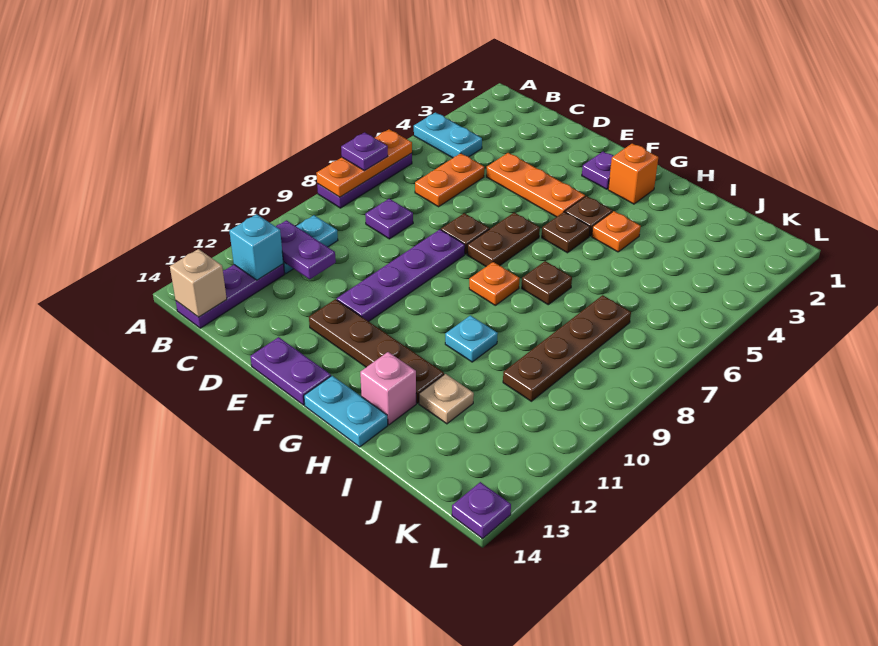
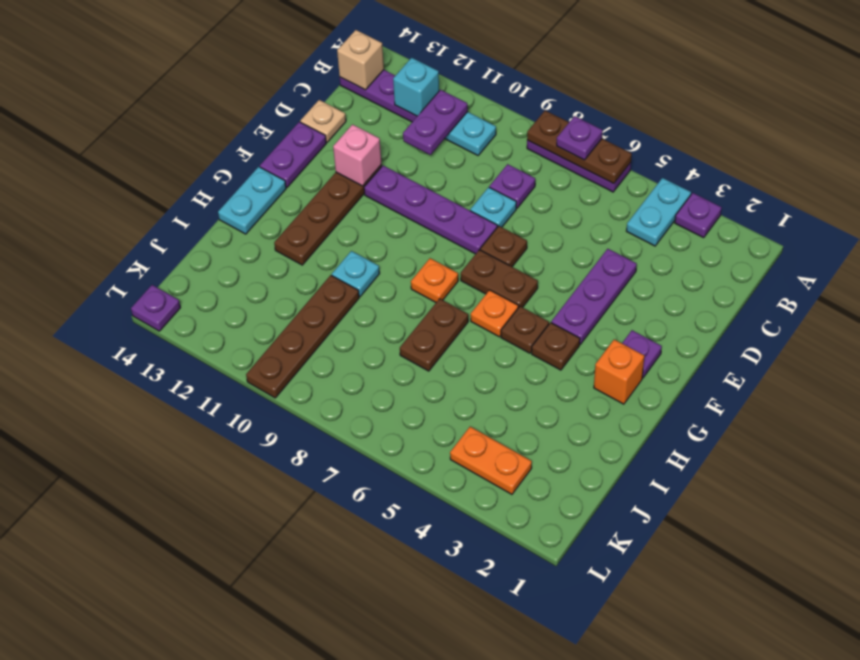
none -> purple 1x1 plate [675,193,722,238]
orange 1x3 plate [316,129,412,197] -> brown 1x3 plate [527,111,632,184]
orange 1x2 plate [415,153,484,207] -> orange 1x2 plate moved to [450,427,532,494]
orange 1x3 plate [486,153,585,217] -> purple 1x3 plate [551,249,637,344]
none -> cyan 1x1 plate [470,187,516,227]
orange 1x1 plate [592,211,641,252] -> orange 1x1 plate moved to [471,290,518,337]
brown 1x1 plate [522,261,572,305] -> brown 1x2 plate [400,299,468,371]
pink 1x1 brick [360,352,416,425] -> pink 1x1 brick moved to [333,124,381,186]
tan 1x1 plate [419,374,474,424] -> tan 1x1 plate moved to [300,100,346,142]
brown 1x4 plate [503,295,631,401] -> brown 1x4 plate turned to [246,275,359,398]

